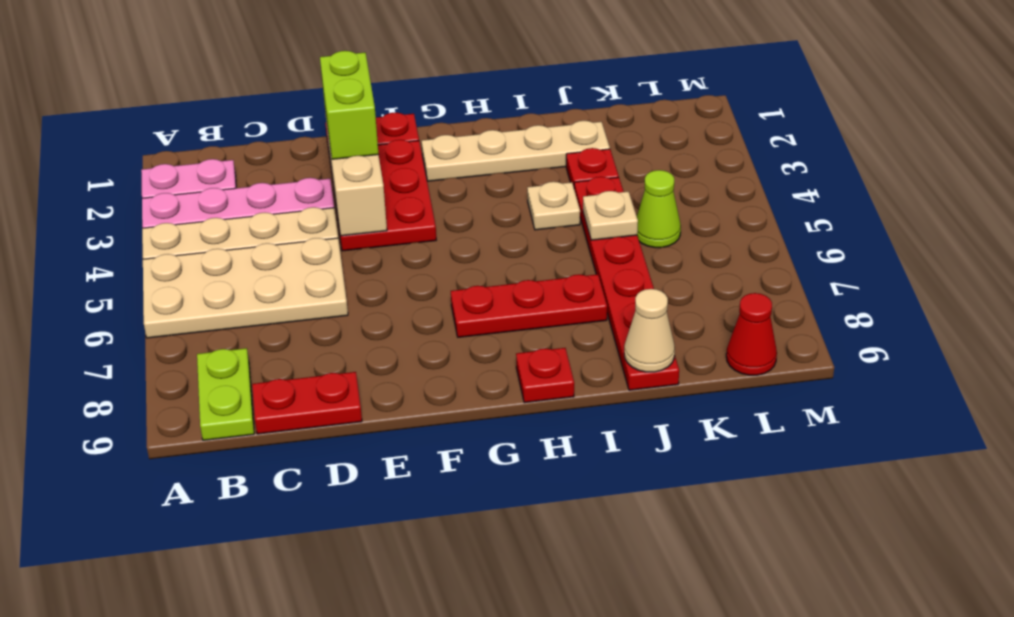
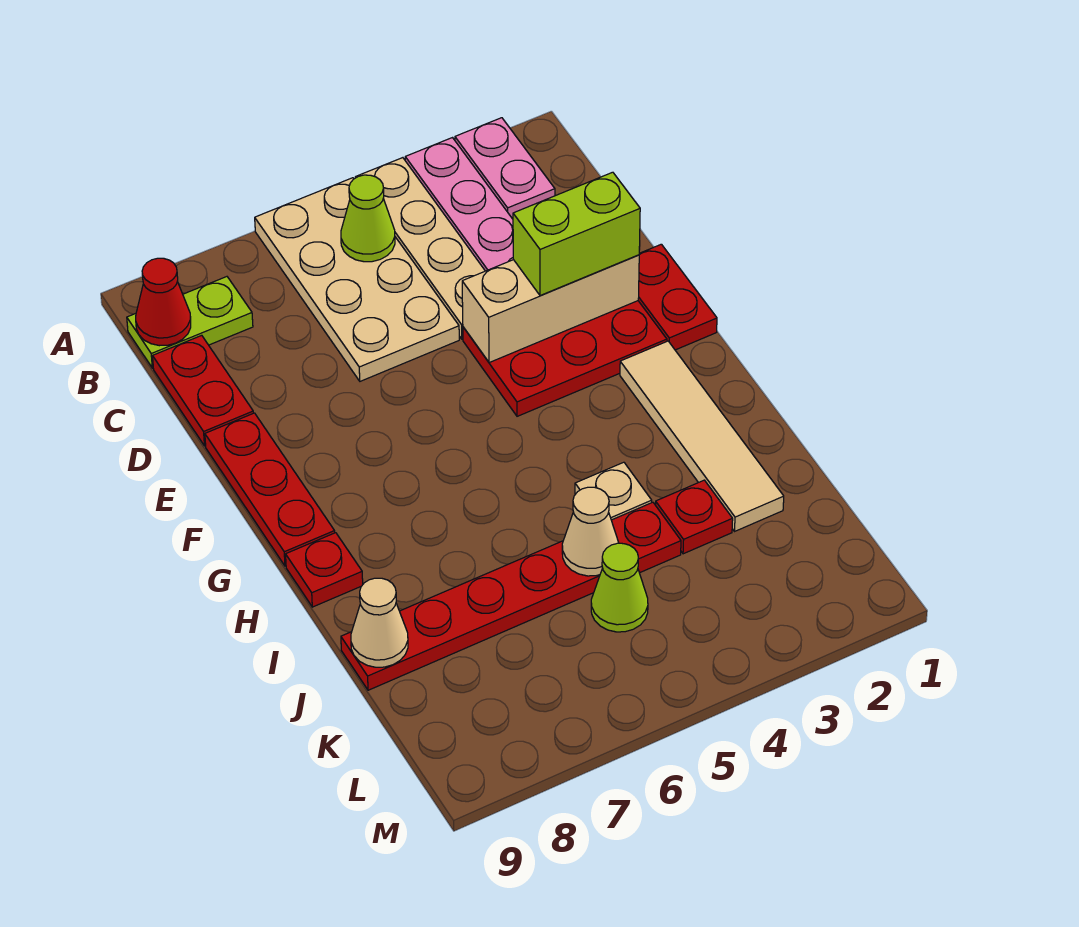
none -> lime 1x1 cone [341,175,395,262]
tan 1x4 plate [422,121,610,181] -> tan 1x4 tile [620,341,784,531]
red 1x3 plate [451,274,607,337] -> red 1x3 plate moved to [205,413,335,566]
tan 1x1 plate [583,191,638,240] -> tan 1x1 cone [562,487,619,576]
red 1x1 cone [726,293,777,375] -> red 1x1 cone moved to [136,258,191,346]

